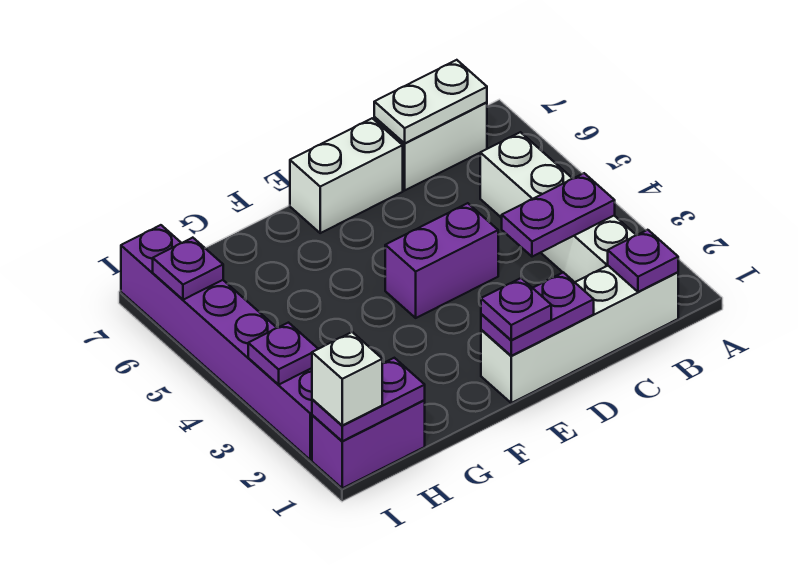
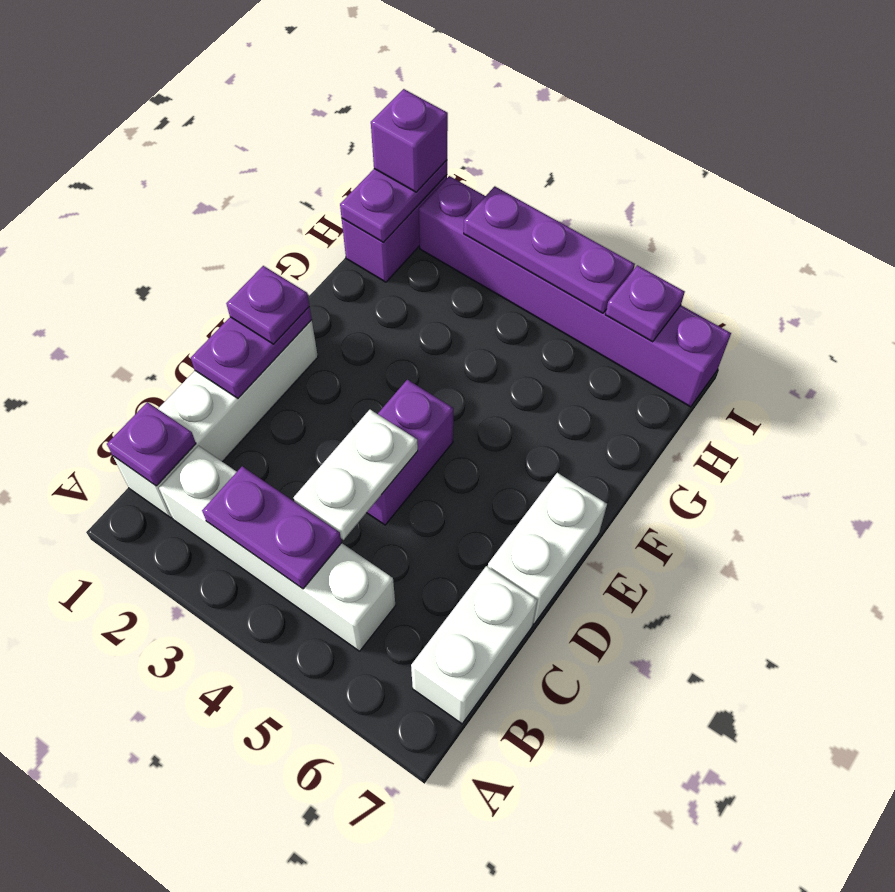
purple 1x2 plate [502,173,615,257] -> purple 1x2 plate turned to [202,466,342,589]
white 1x2 plate [374,60,487,143] -> white 1x2 plate moved to [294,410,418,540]
white 1x1 brick [312,332,382,425] -> purple 1x1 brick [371,89,448,192]
purple 1x1 plate [248,323,318,385] -> purple 1x3 plate [464,186,635,313]

